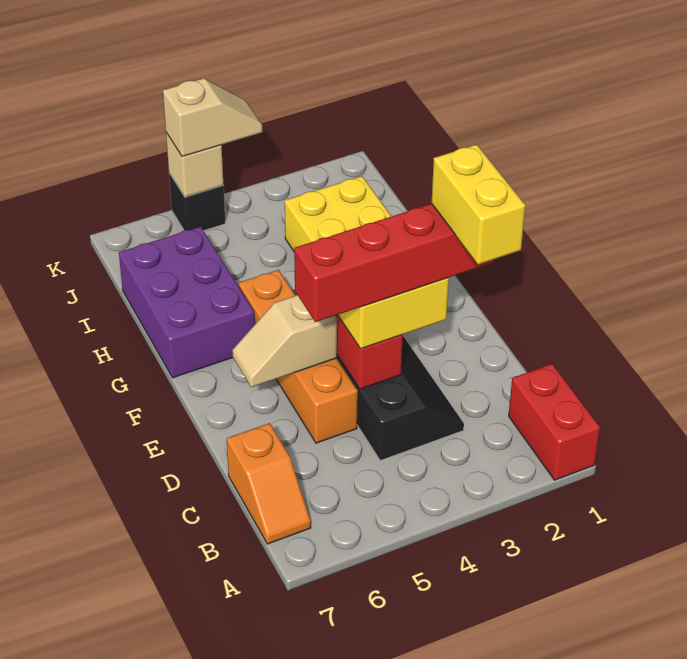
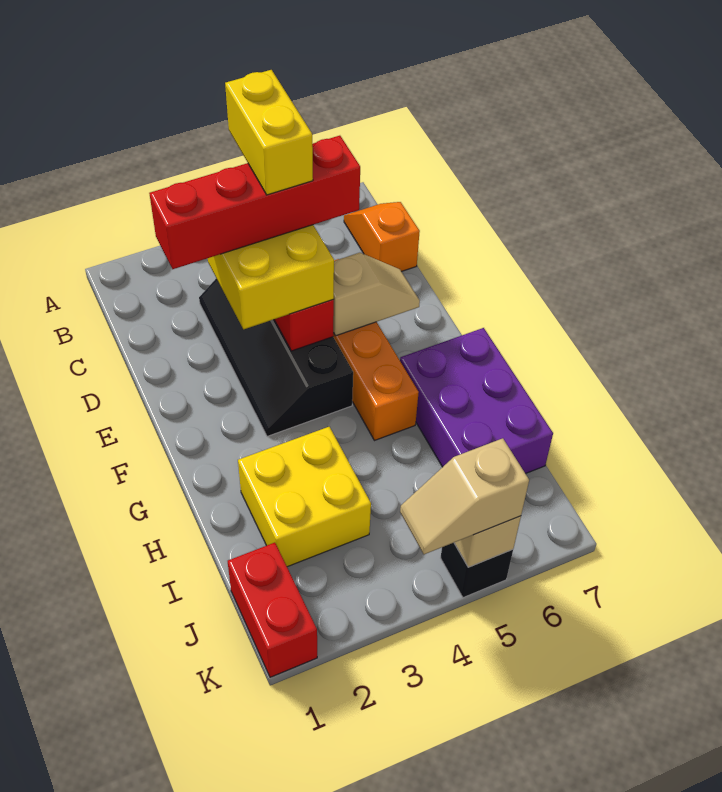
red 1x2 brick [509,364,600,480] -> red 1x2 brick moved to [228,543,317,677]
yellow 1x2 brick [432,144,525,265] -> yellow 1x2 brick moved to [225,70,313,195]

